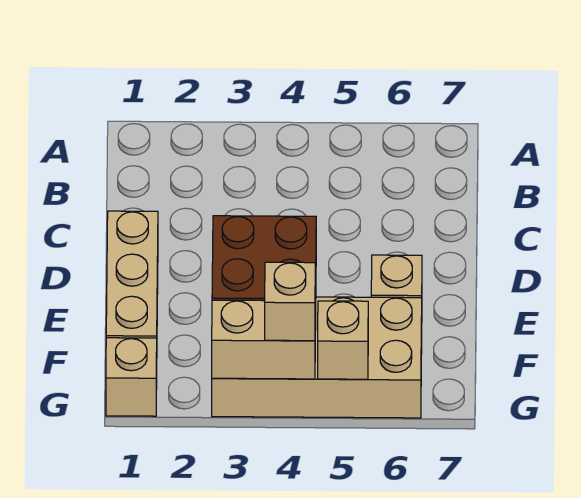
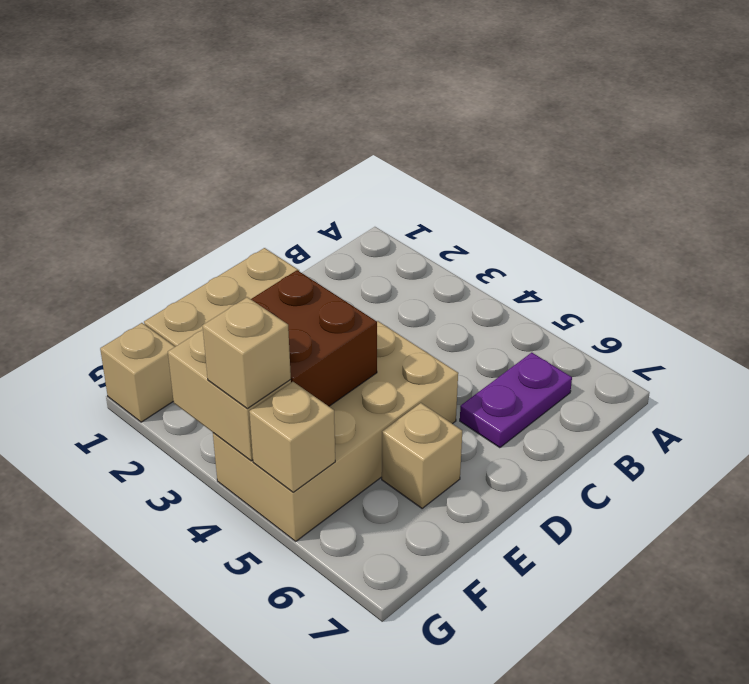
none -> purple 1x2 plate [460,353,572,448]
tan 2x4 brick [212,297,422,418] -> tan 2x4 brick turned to [213,321,458,541]

